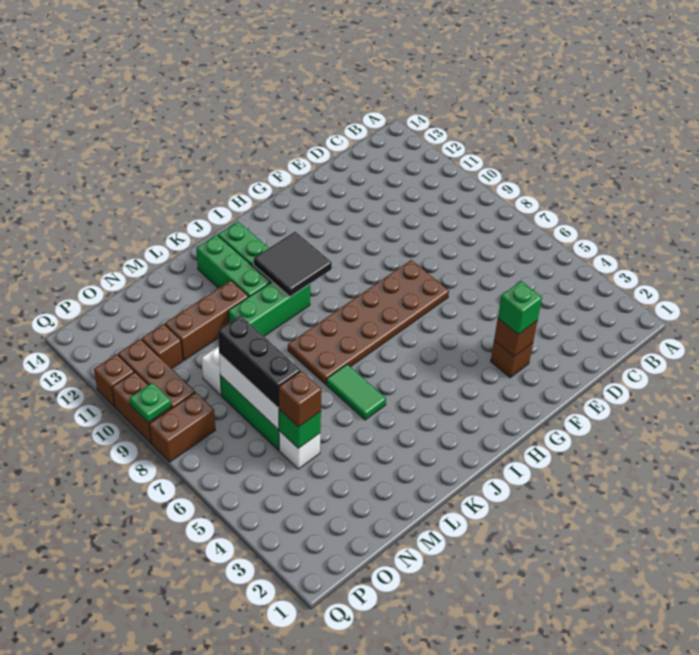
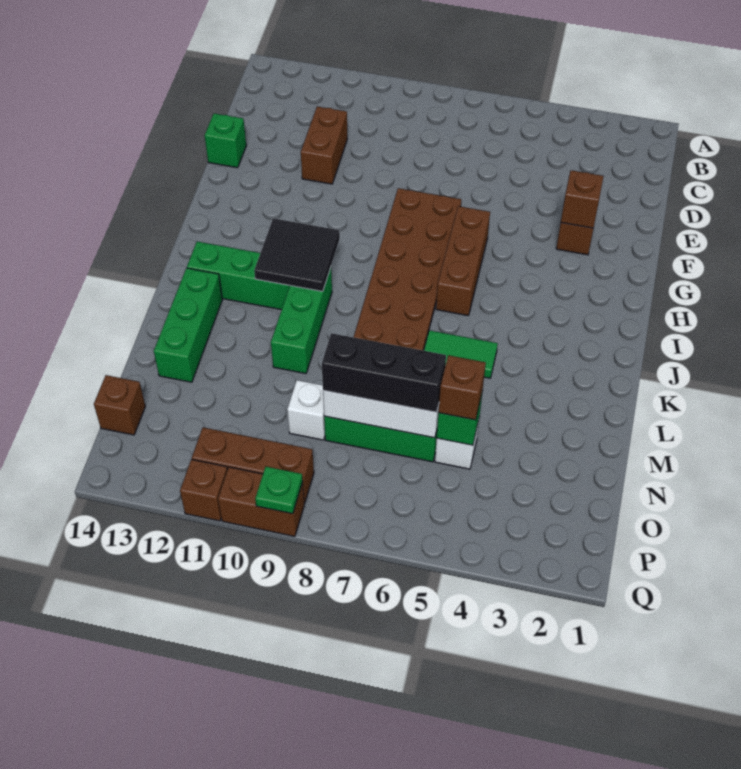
green 1x1 brick [498,281,542,334] -> green 1x1 brick moved to [205,113,246,168]
green 1x3 brick [196,235,270,297] -> green 1x3 brick turned to [154,268,222,382]
brown 1x3 brick [165,281,249,360] -> brown 1x3 brick moved to [436,206,490,316]
brown 1x1 brick [142,324,183,369] -> brown 1x1 brick moved to [94,375,145,435]
brown 1x2 brick [149,392,215,462] -> brown 1x2 brick moved to [301,107,347,184]

